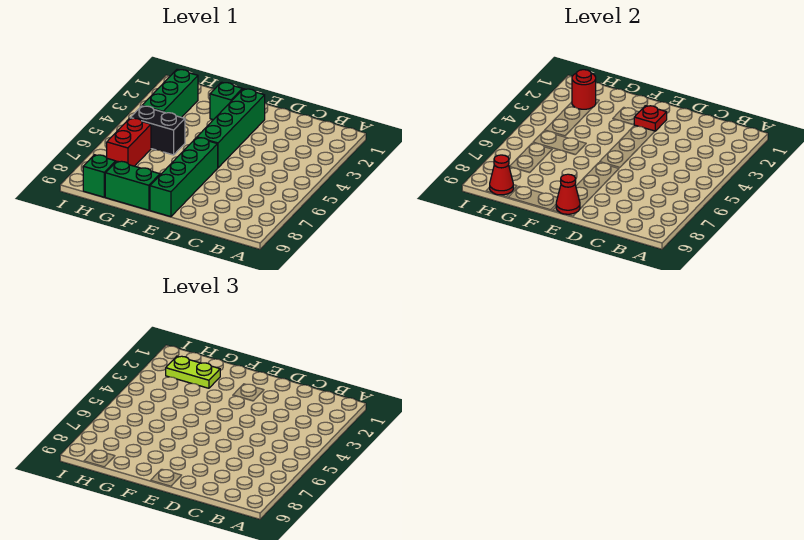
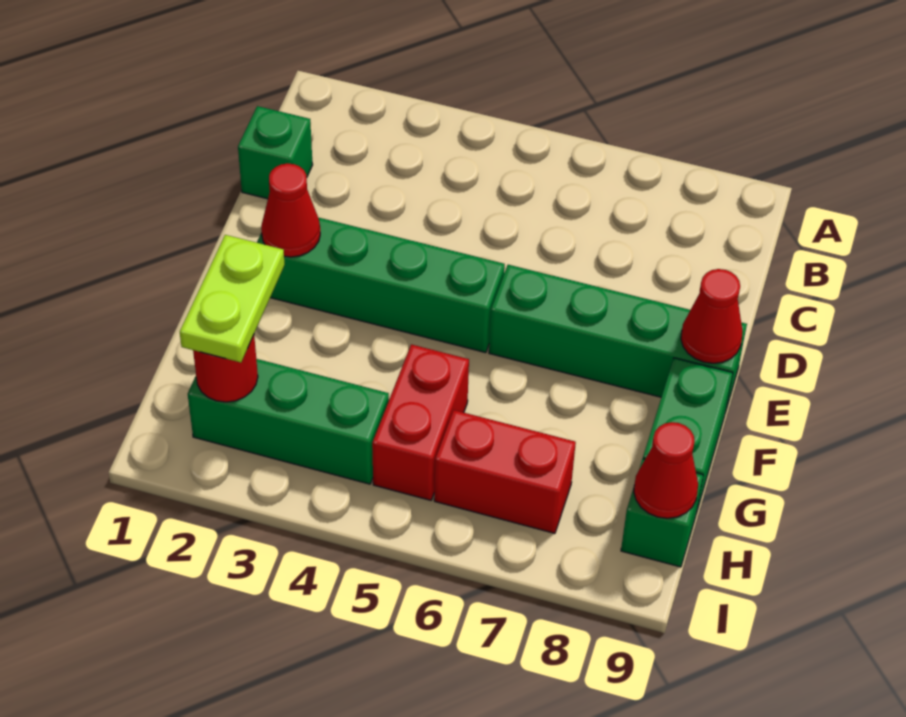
red 1x1 plate [634,106,667,131] -> red 1x1 cone [261,163,320,257]
green 1x1 brick [210,82,242,120] -> green 1x1 brick moved to [238,106,313,199]
black 1x2 brick [131,106,185,155] -> red 1x2 brick [372,344,469,500]

